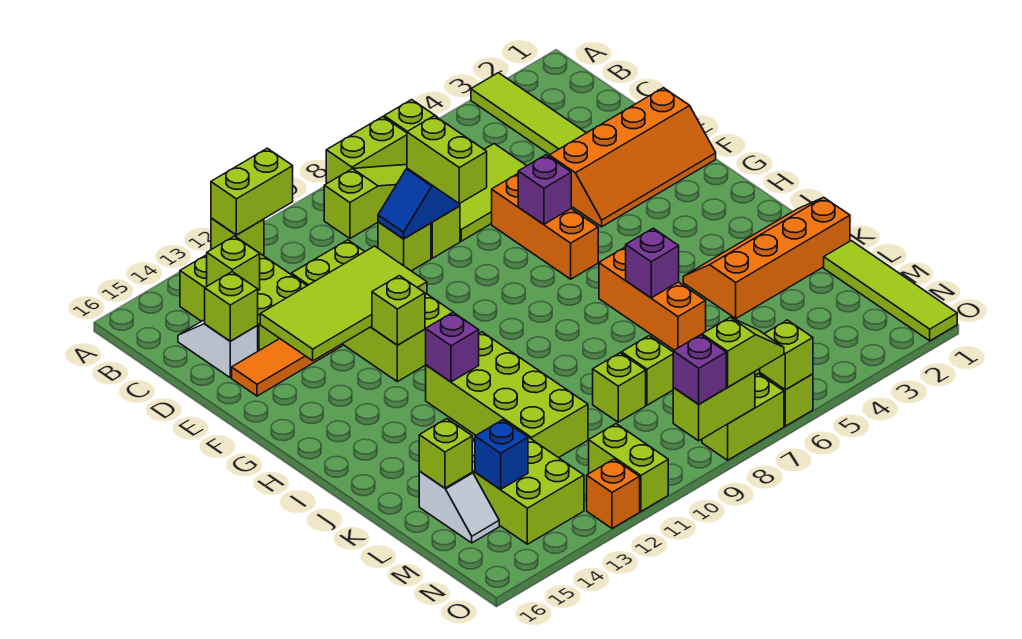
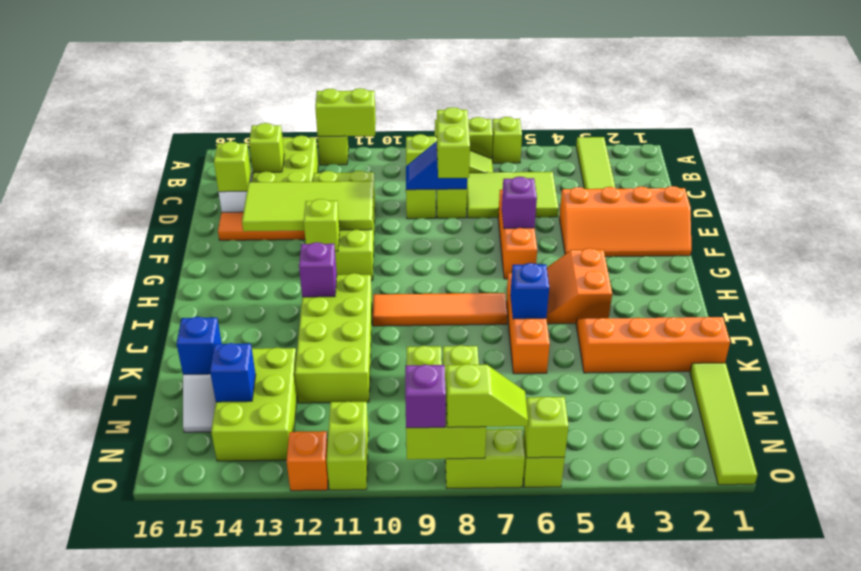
none -> orange 2x2 slope [546,248,612,324]
none -> orange 1x4 tile [373,293,507,326]
purple 1x1 brick [626,228,679,298] -> blue 1x1 brick [510,263,549,319]
lime 1x1 brick [419,419,472,488] -> blue 1x1 brick [176,317,222,374]

